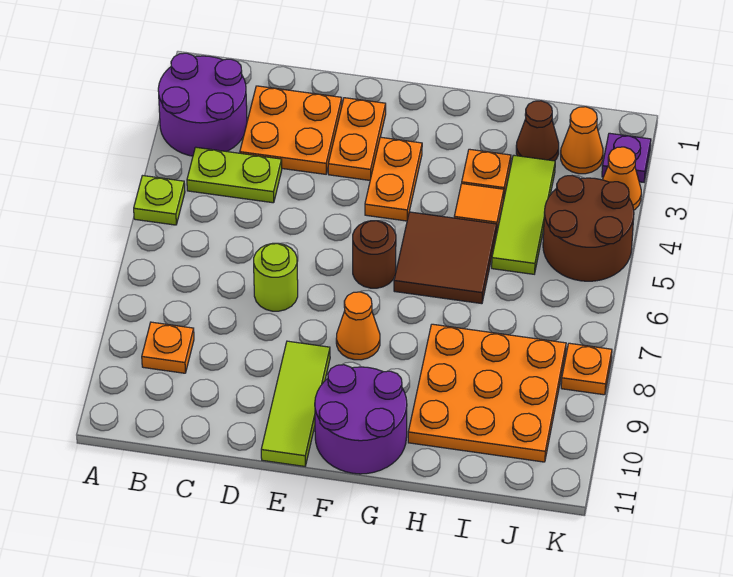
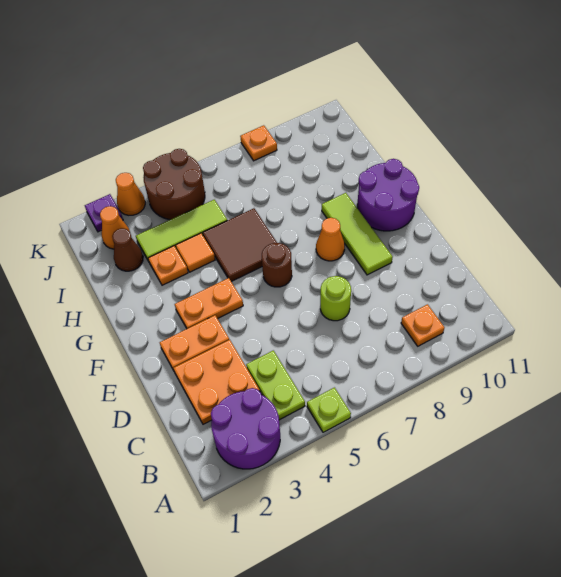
lime 1x3 tile [261,341,330,466] -> lime 1x3 tile turned to [322,193,393,275]
orange 3x3 plate [408,324,566,462] -> none

